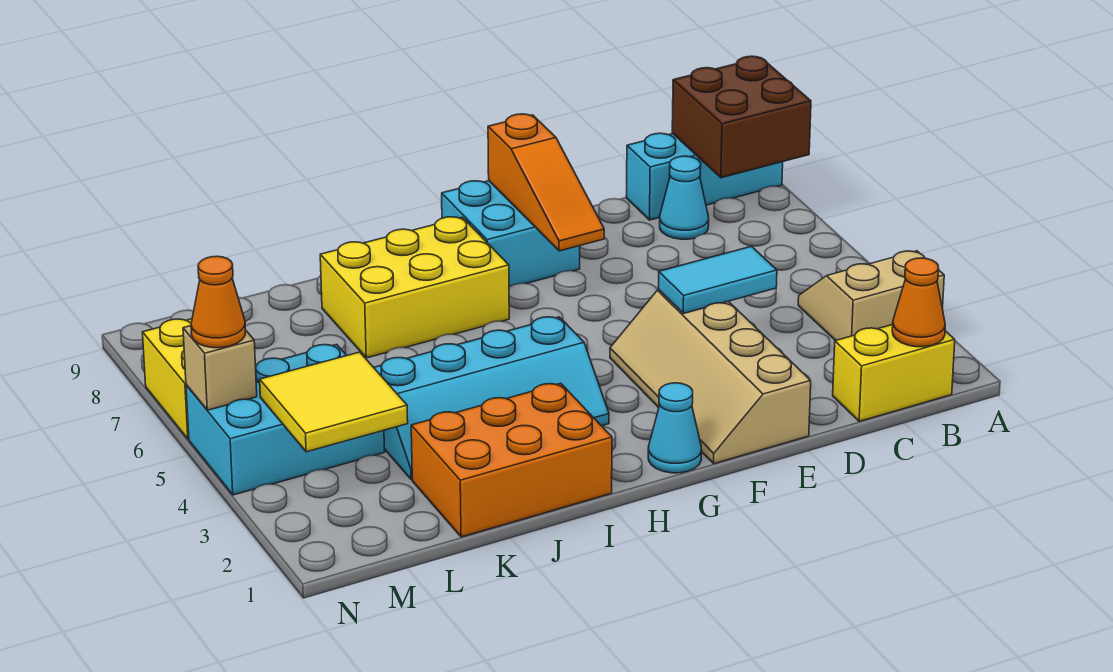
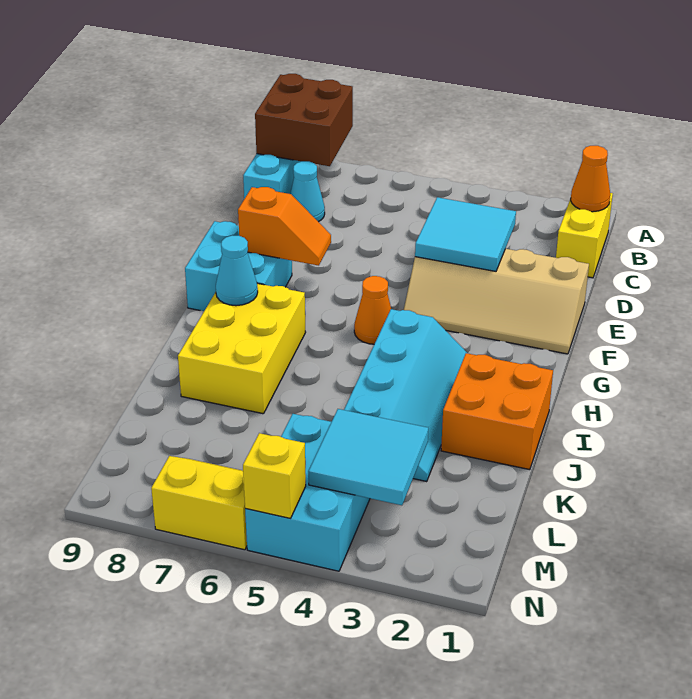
tan 2x2 slope [798,251,944,341] -> none
cyan 1x2 tile [658,246,777,314] -> cyan 2x2 tile [415,197,516,271]
orange 1x3 slope [488,114,604,251] -> orange 1x2 slope [238,187,331,265]
cyan 1x1 cone [648,383,702,473] -> cyan 1x1 cone moved to [216,235,258,306]
orange 2x3 brick [411,383,612,537] -> orange 2x2 brick [441,353,553,470]
yellow 2x2 tile [260,352,408,452] -> cyan 2x2 tile [309,409,428,505]
tan 1x1 brick [183,326,257,410] -> yellow 1x1 brick [243,433,306,518]
orange 1x1 cone [191,256,246,348] -> orange 1x1 cone moved to [354,276,391,344]

